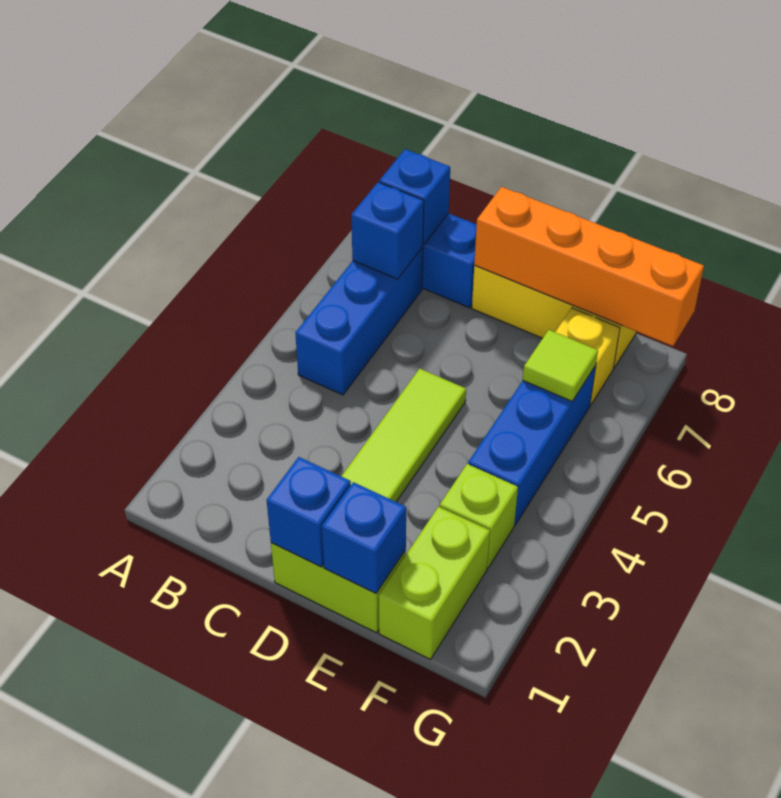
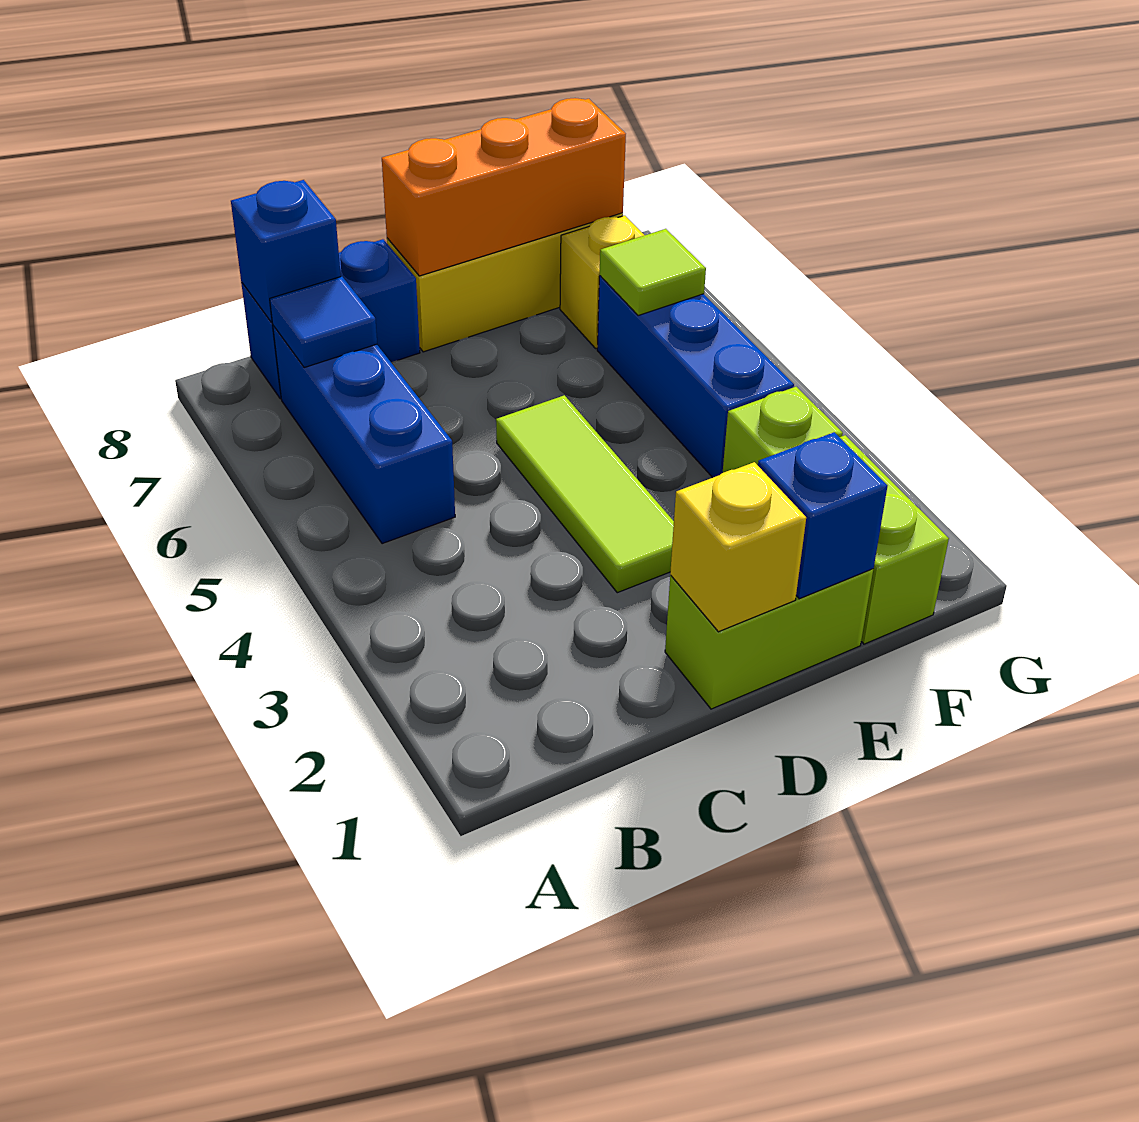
blue 1x1 brick [351,182,424,279] -> blue 1x1 tile [270,276,377,368]
blue 1x1 brick [267,457,351,567] -> yellow 1x1 brick [670,462,806,632]
orange 1x4 brick [474,187,704,346] -> orange 1x3 brick [382,98,626,276]

